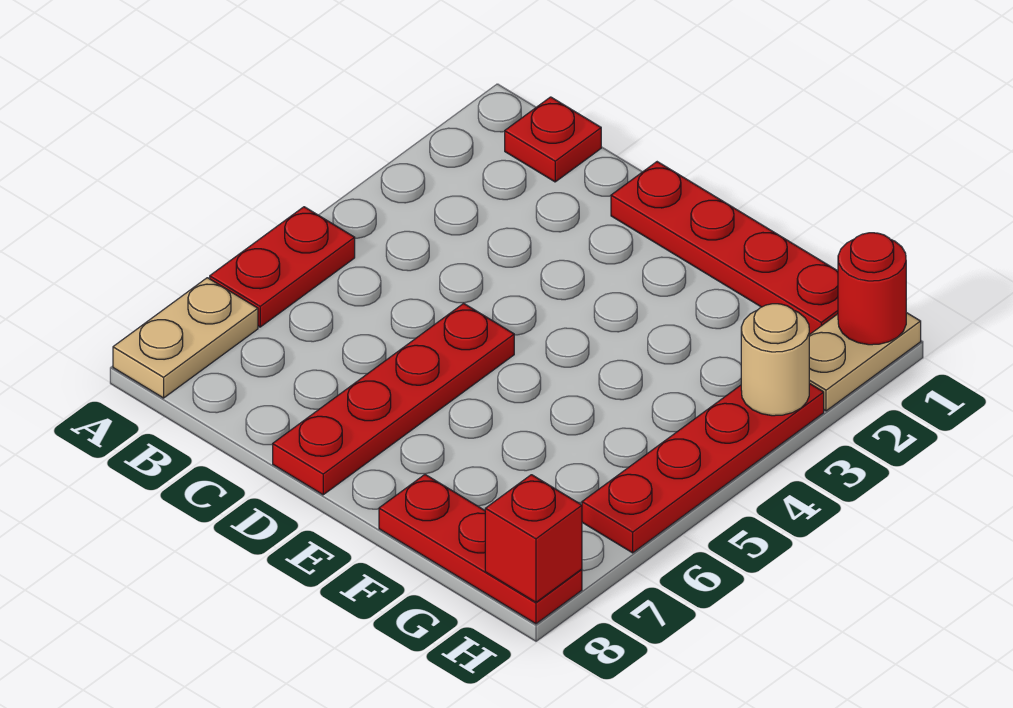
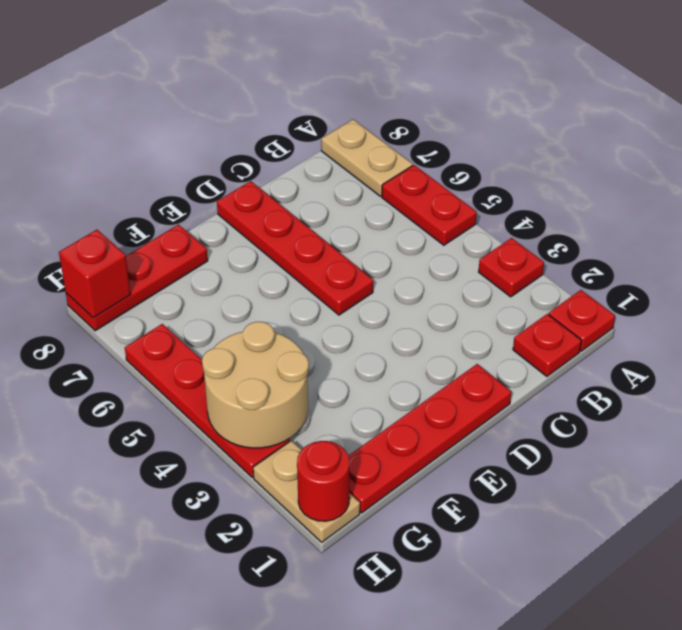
none -> red 1x1 plate [549,290,615,351]
none -> red 1x1 plate [479,238,544,297]
tan 1x1 round brick [741,304,809,416] -> tan 2x2 round brick [202,322,309,448]

